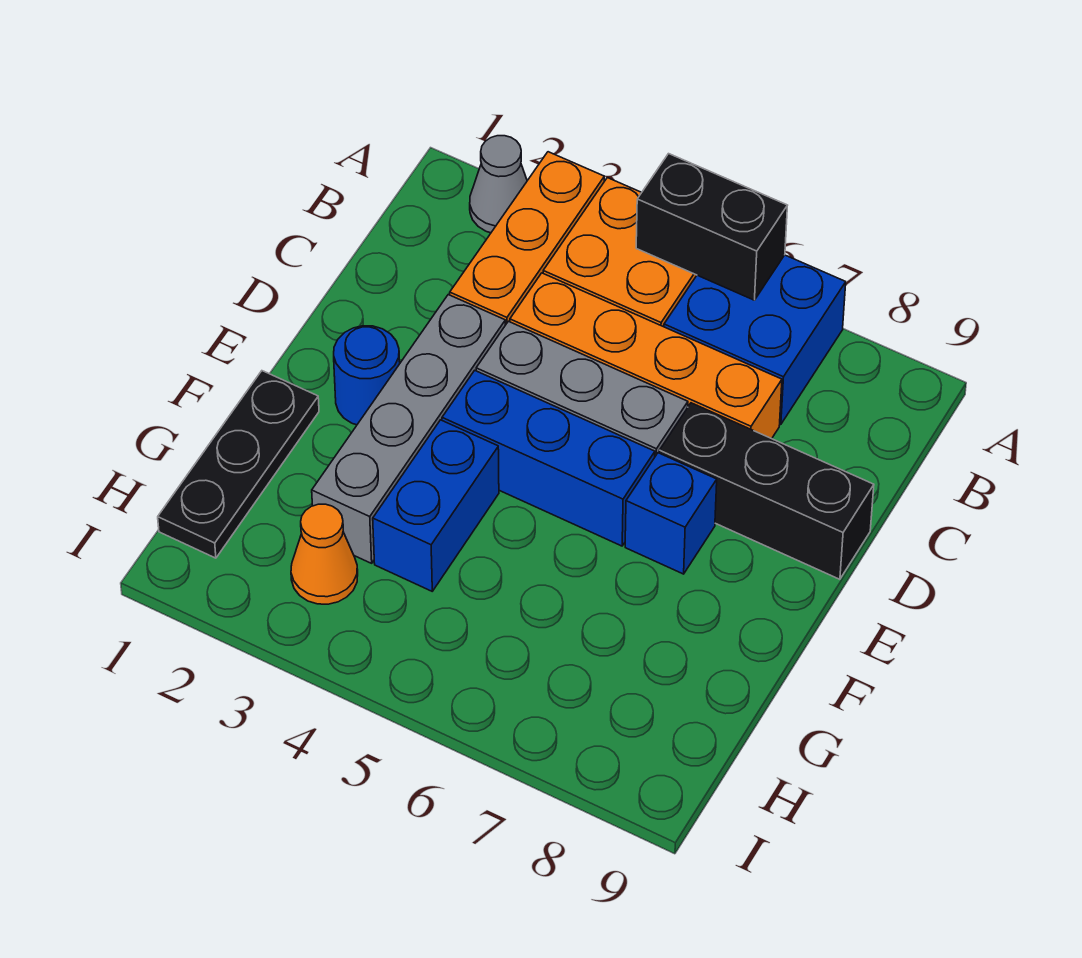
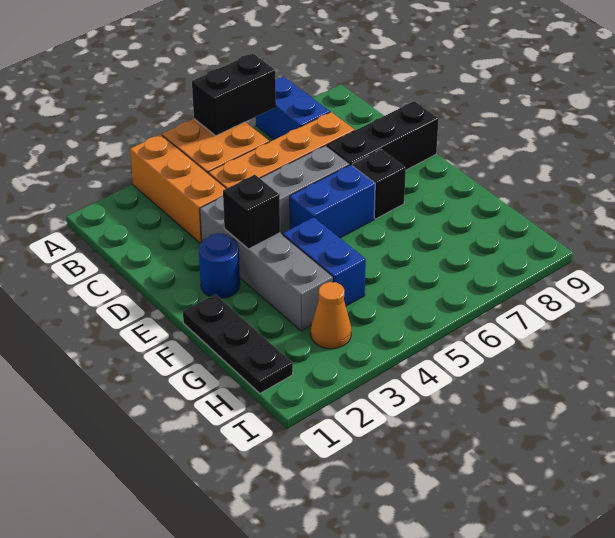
grey 1x1 cone [470,136,527,233] -> none
blue 2x2 brick [664,255,846,424] -> blue 1x2 brick [256,77,330,140]
none -> black 1x1 brick [223,175,280,249]
blue 1x3 brick [442,370,655,546] -> blue 1x2 brick [290,165,375,238]
blue 1x1 brick [625,453,717,574] -> black 1x1 brick [352,149,406,219]

